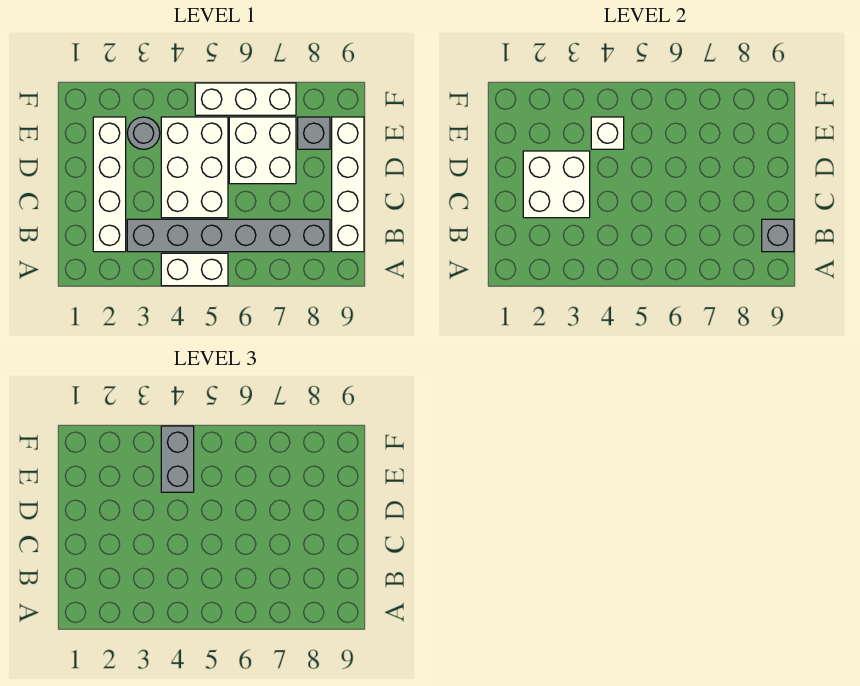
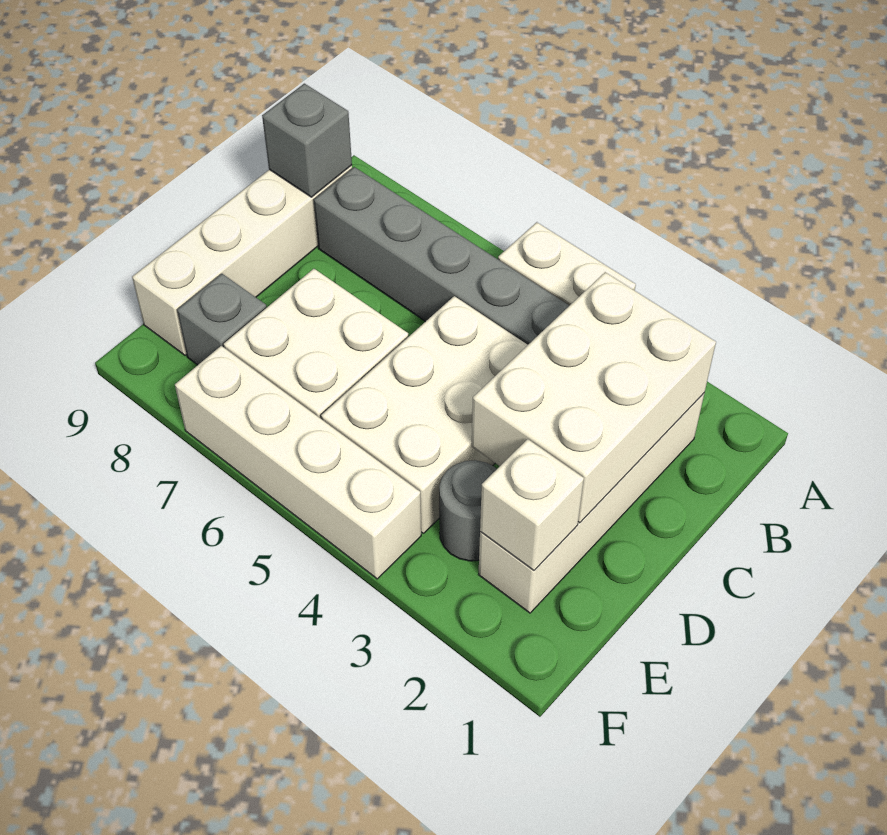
white 2x2 brick [523,151,590,218] -> white 2x3 brick [472,272,716,523]
white 1x1 brick [591,117,624,149] -> white 1x1 brick moved to [480,439,584,570]
grey 1x2 brick [161,426,194,492] -> none
white 1x3 brick [195,83,296,115] -> white 1x4 brick [175,346,421,579]

